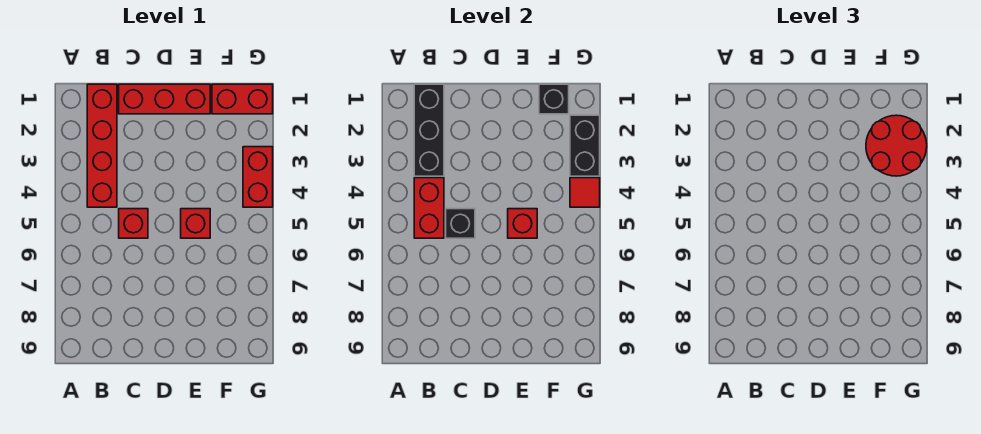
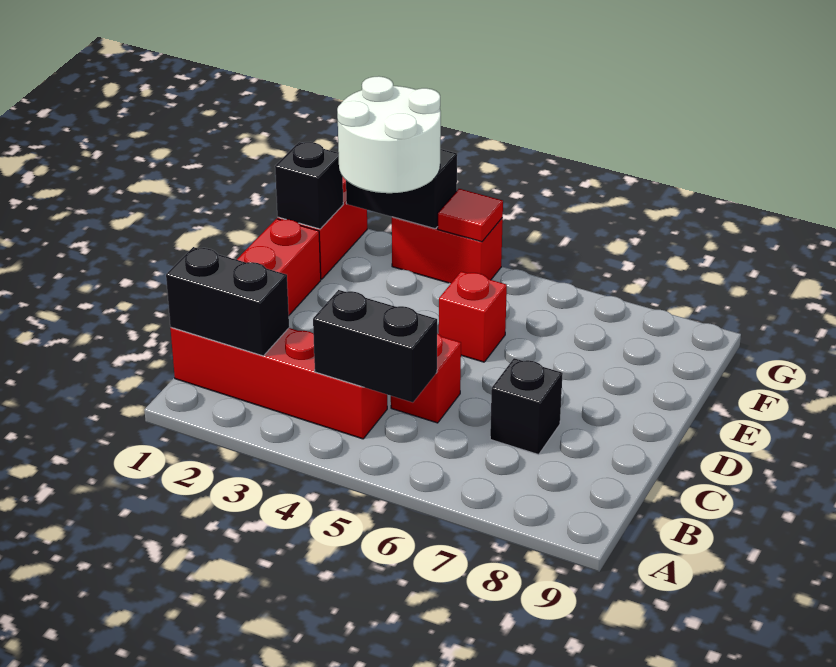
black 1x3 brick [414,84,444,176] -> black 1x2 brick [166,247,289,356]
red 1x2 brick [414,178,444,238] -> black 1x2 brick [313,290,437,402]
black 1x1 brick [446,209,475,238] -> black 1x1 brick moved to [490,358,563,455]
red 1x1 brick [508,209,537,238] -> none
red 2x2 round brick [866,115,927,176] -> white 2x2 round brick [337,76,441,193]

